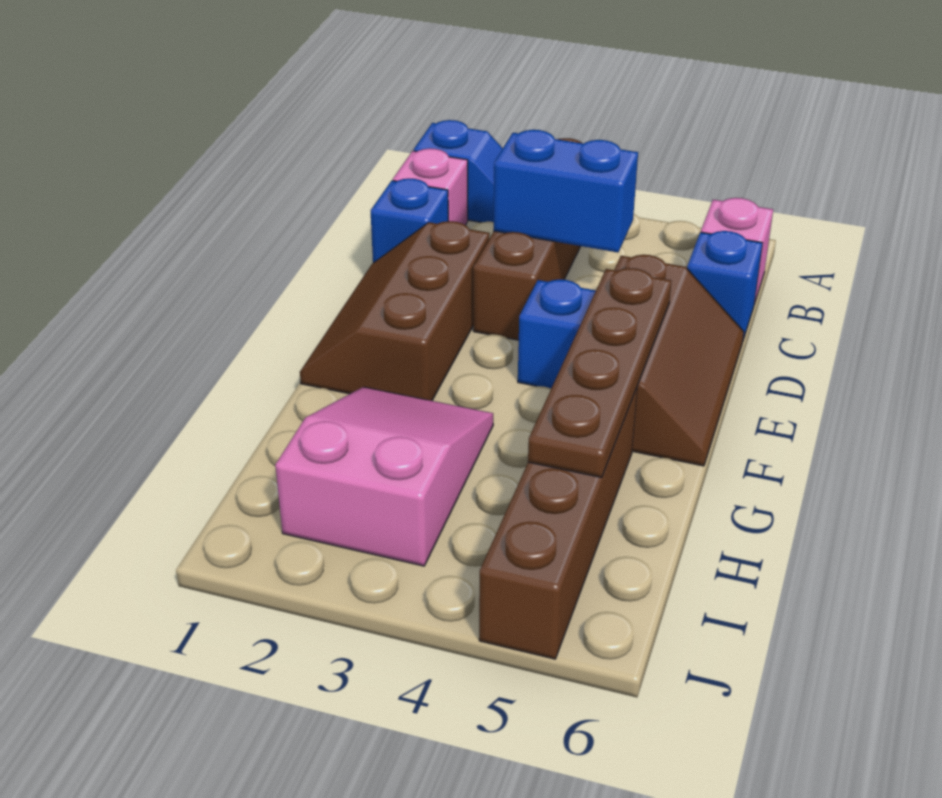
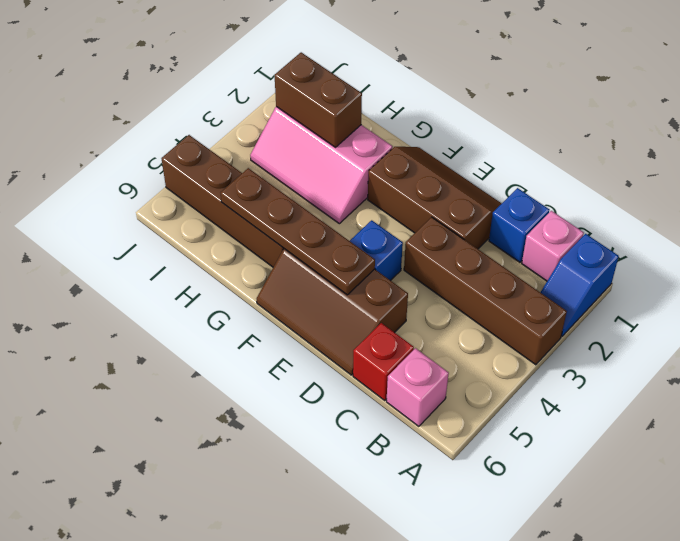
blue 1x2 brick [493,130,638,252] -> none
blue 1x1 brick [687,231,762,339] -> red 1x1 brick [353,323,414,401]
pink 2x3 slope [275,387,493,566] -> pink 2x3 slope turned to [250,107,393,224]
none -> brown 1x2 brick [275,52,362,147]

